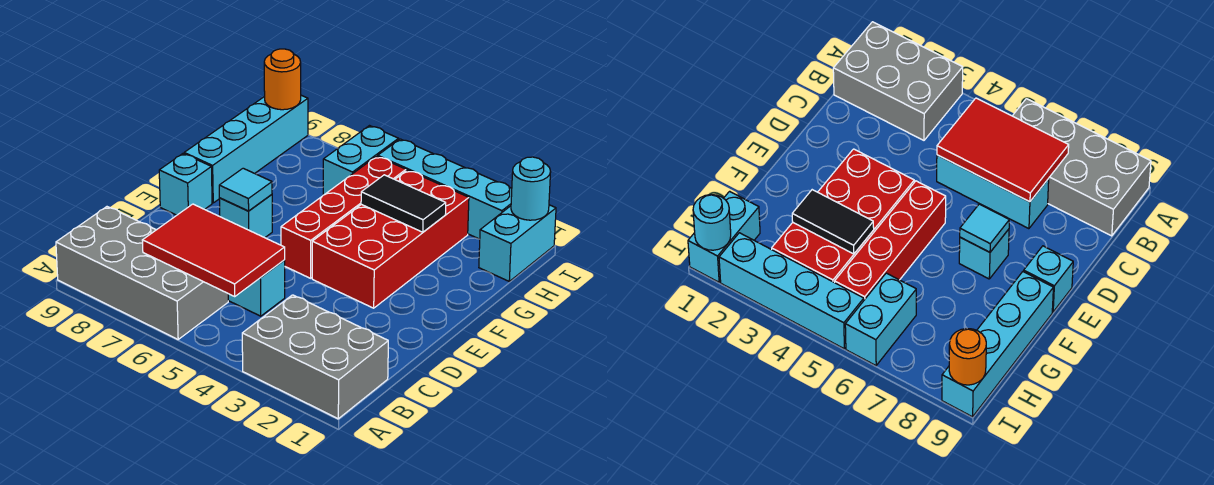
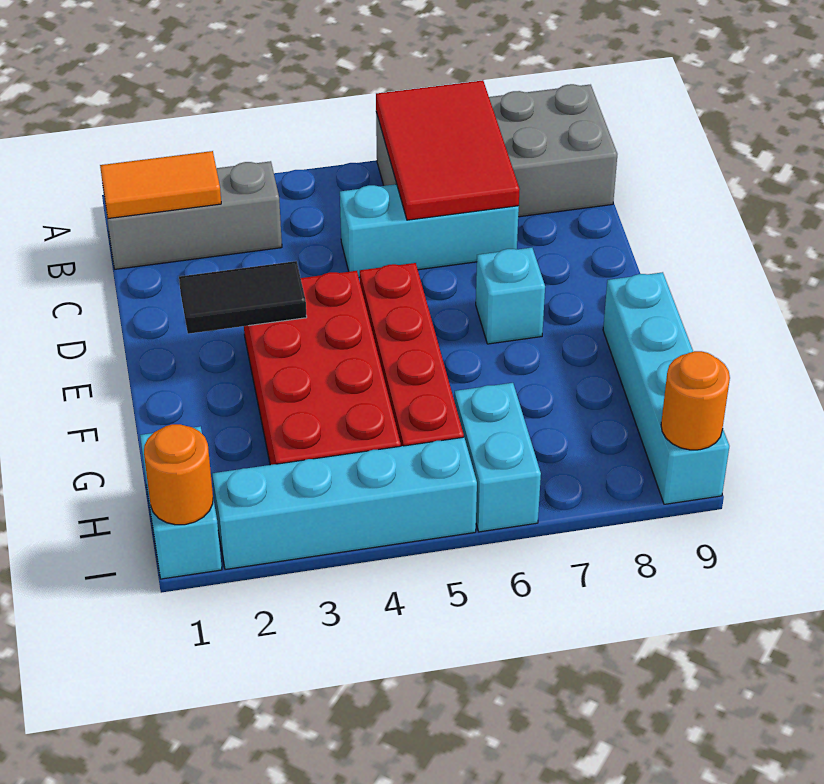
grey 2x3 brick [242,295,388,419] -> grey 1x3 brick [103,161,282,269]
none -> orange 1x2 tile [100,151,221,219]
red 2x3 tile [142,204,285,296] -> red 2x3 tile turned to [376,80,520,220]
cyan 1x1 tile [219,168,272,211] -> none
cyan 1x1 brick [159,154,212,215] -> none
black 1x2 tile [361,175,446,232] -> black 1x2 tile moved to [179,261,307,334]
cyan 1x1 round brick [511,157,551,220] -> orange 1x1 round brick [144,424,213,525]

